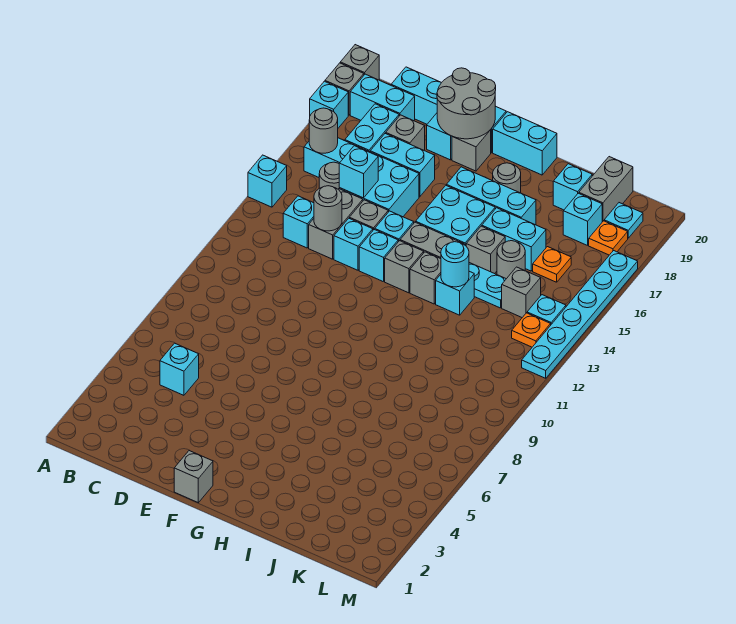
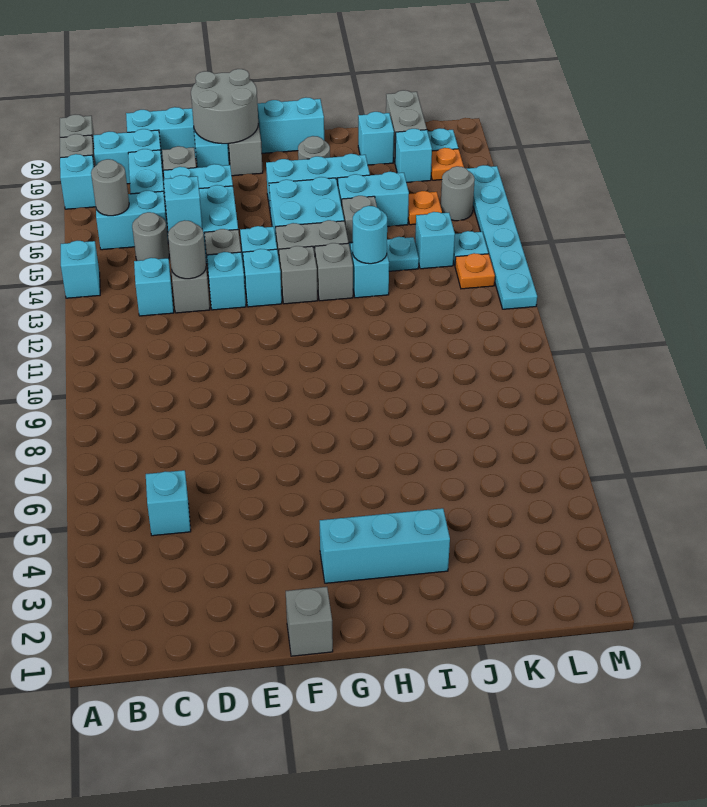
none -> cyan 1x3 brick [320,508,450,583]
grey 1x1 round brick [497,241,525,279] -> grey 1x1 round brick moved to [441,166,475,221]
grey 1x1 brick [502,267,541,317] -> cyan 1x1 brick [415,212,455,269]

